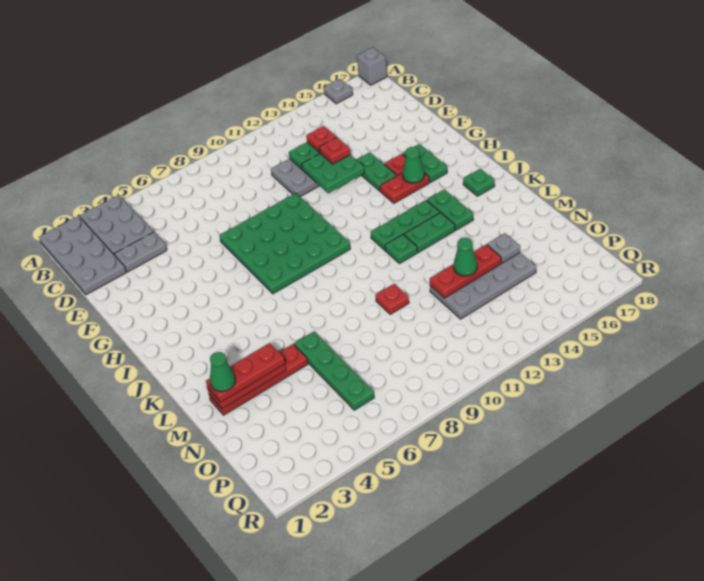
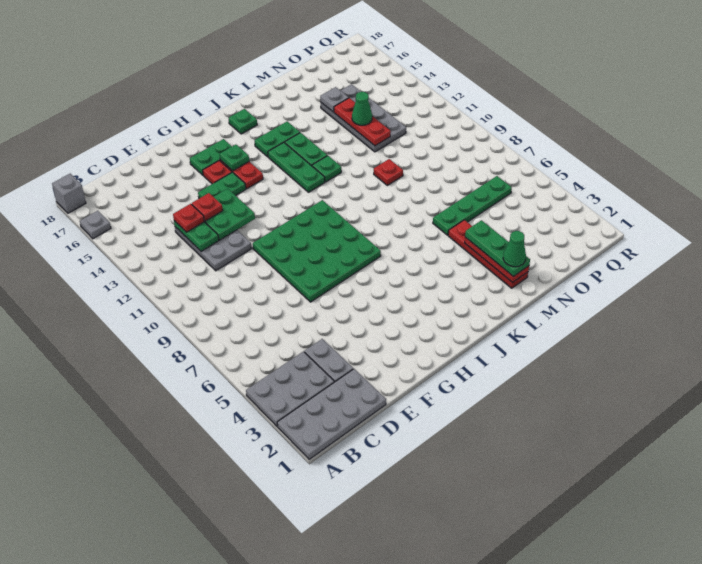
green 1x1 cone [403,147,425,183] -> green 1x1 plate [220,145,249,171]
red 1x3 plate [206,343,285,402] -> green 1x3 plate [465,220,530,276]

